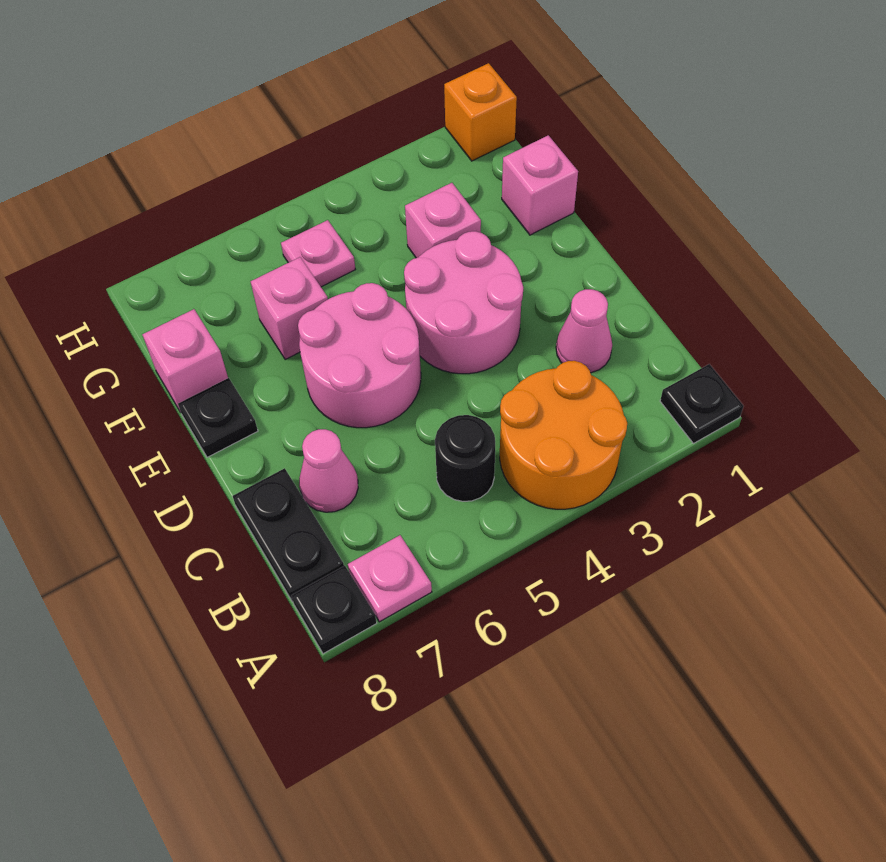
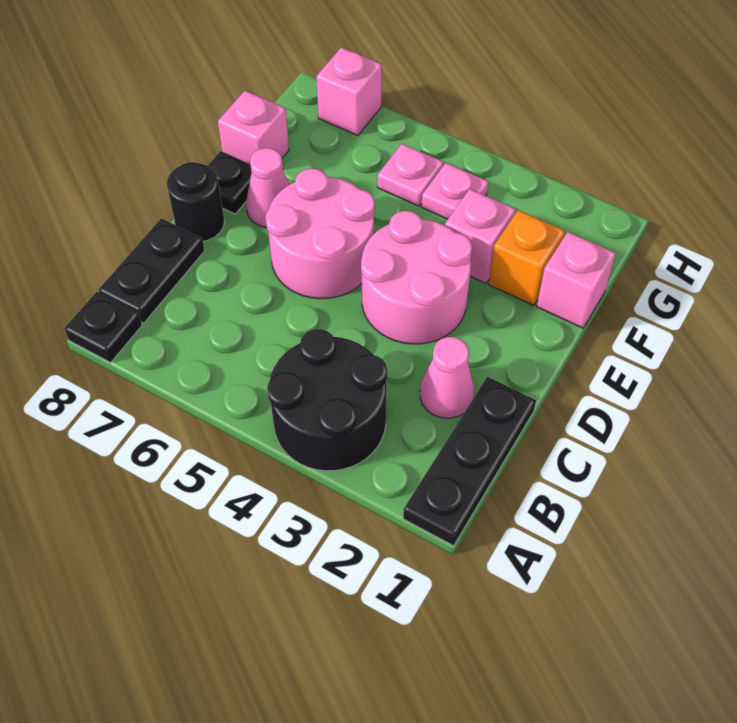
black 1x1 plate [660,364,744,443] -> black 1x3 plate [403,377,536,546]
orange 2x2 round brick [500,361,627,509] -> black 2x2 round brick [267,329,387,471]
pink 1x1 plate [348,535,432,622] -> pink 1x1 plate moved to [422,163,488,219]
black 1x1 round brick [435,415,495,501] -> black 1x1 round brick moved to [167,162,224,241]
pink 1x1 cone [299,429,358,512] -> pink 1x1 cone moved to [246,148,289,227]
pink 1x1 brick [251,257,328,360] -> pink 1x1 brick moved to [316,47,382,136]
orange 1x1 brick [444,63,517,161] -> orange 1x1 brick moved to [489,210,565,305]

